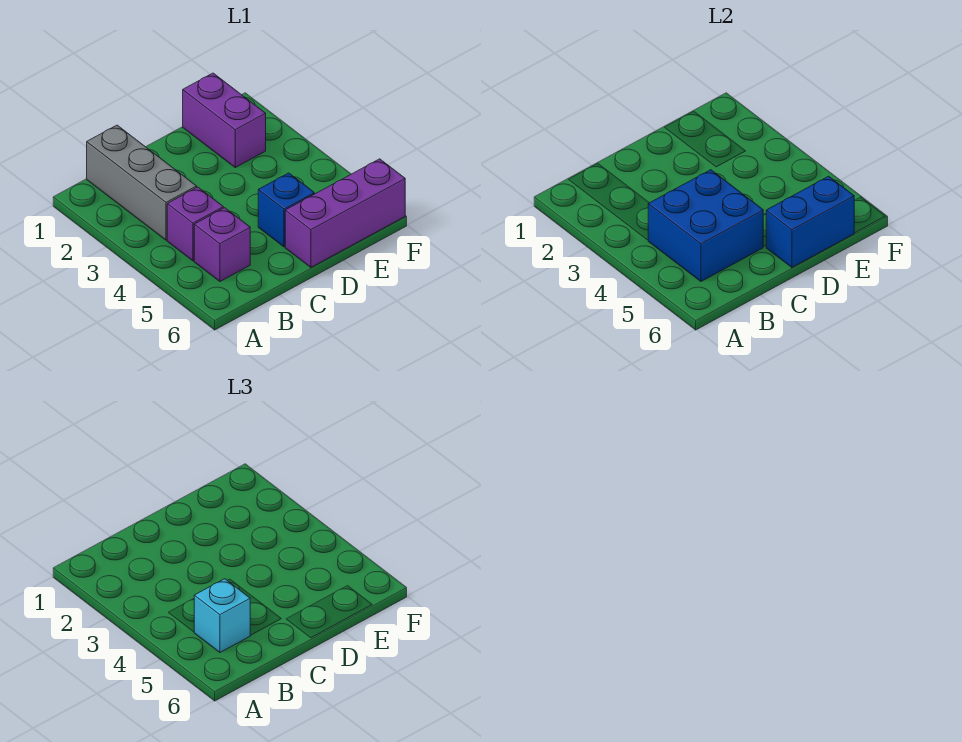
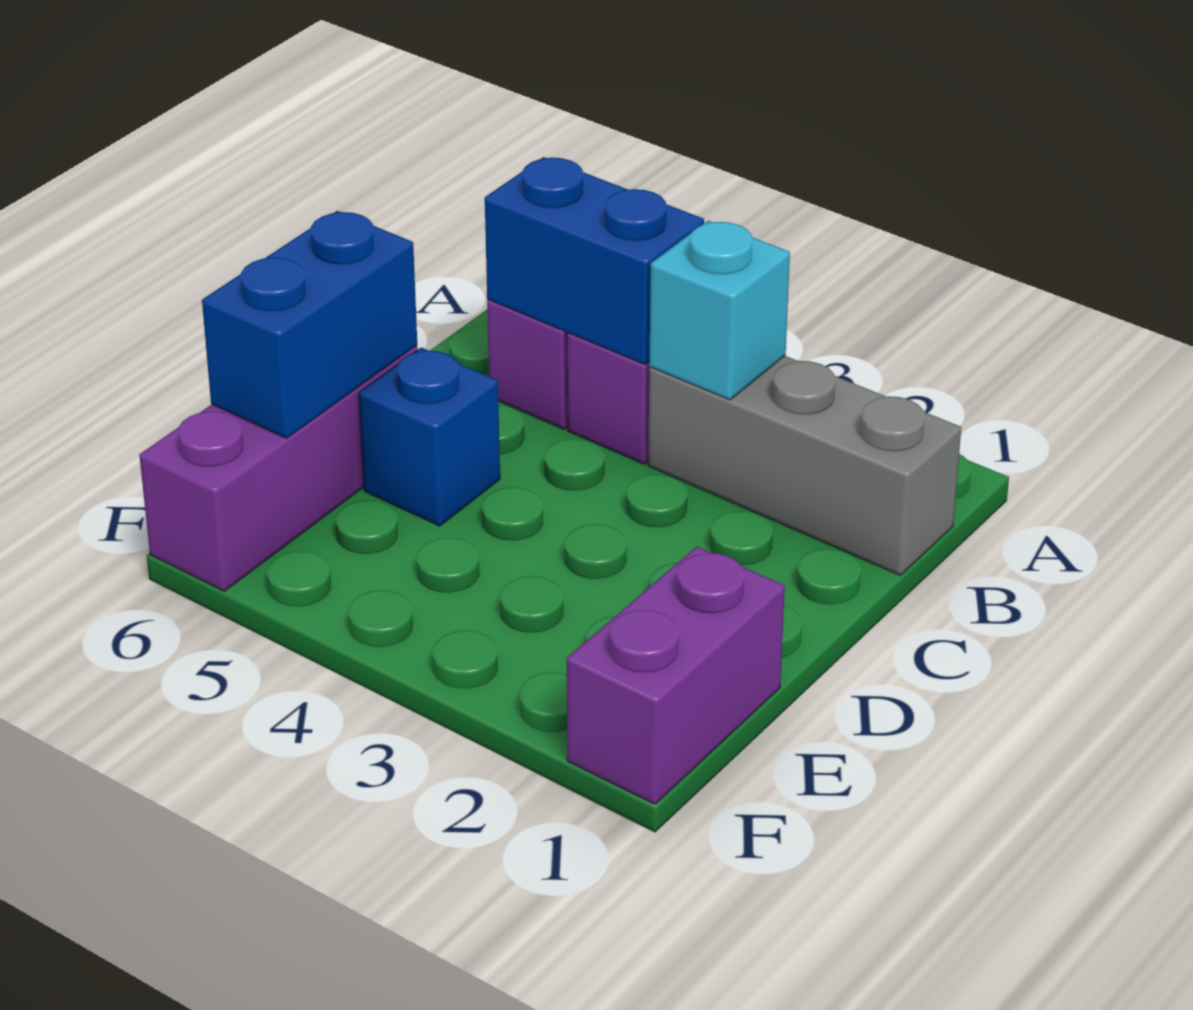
blue 2x2 brick [648,170,763,281] -> blue 1x2 brick [485,157,704,365]
cyan 1x1 brick [194,579,250,652] -> cyan 1x1 brick moved to [649,221,790,400]
purple 1x2 brick [183,73,266,167] -> purple 1x2 brick turned to [567,547,785,804]

